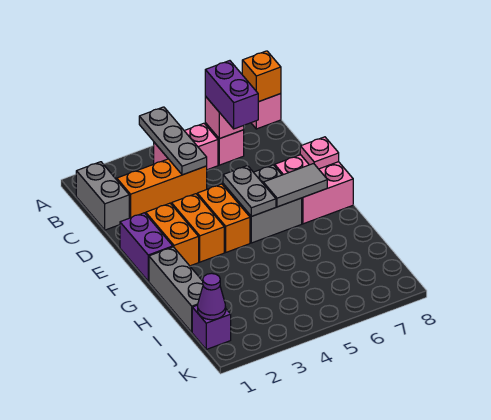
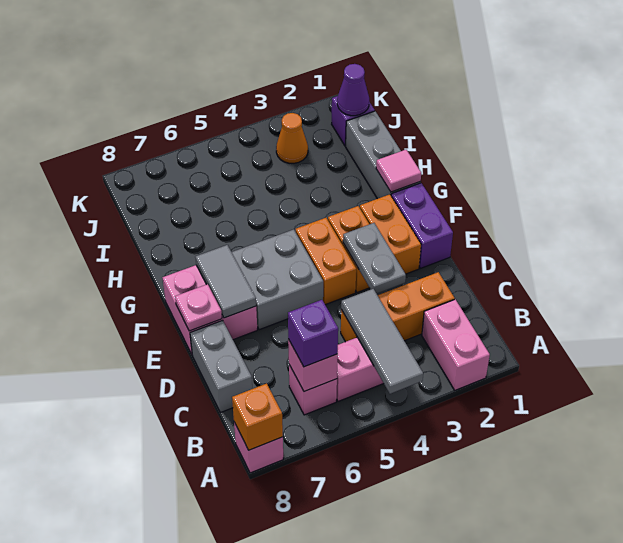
none -> pink 1x2 brick [422,299,490,390]
grey 1x3 plate [139,107,207,175] -> grey 1x3 tile [341,289,423,394]
grey 1x2 brick [76,162,129,230] -> grey 1x2 brick moved to [190,320,252,413]
purple 1x2 brick [205,61,258,129] -> purple 1x1 brick [288,300,338,367]
grey 1x2 plate [223,166,276,216] -> grey 1x2 plate moved to [343,223,406,294]
grey 1x2 tile [263,164,327,207] -> grey 1x2 tile turned to [195,245,256,318]
none -> pink 1x1 tile [376,150,421,192]
none -> orange 1x1 cone [276,113,308,163]

